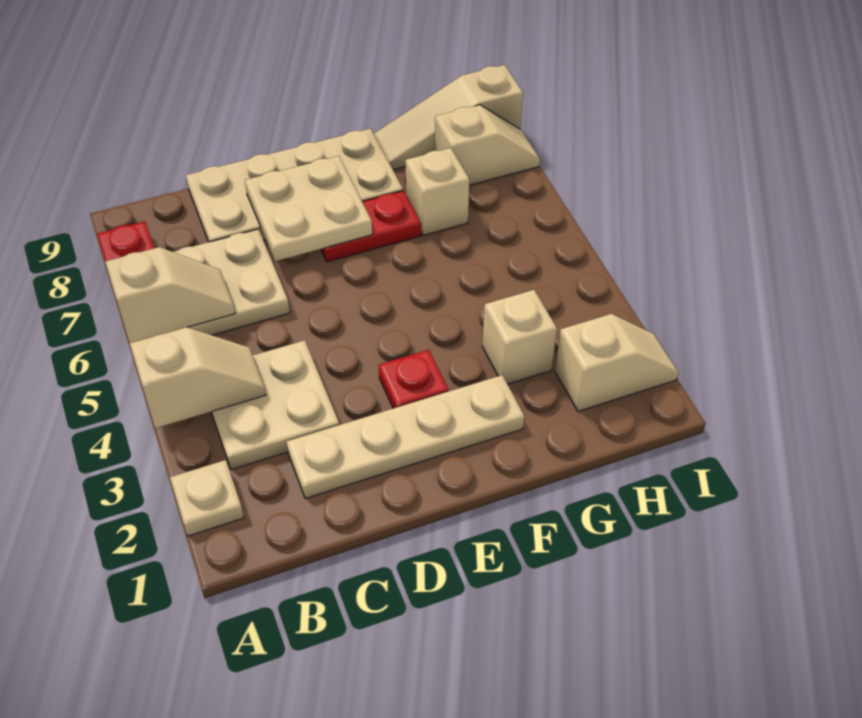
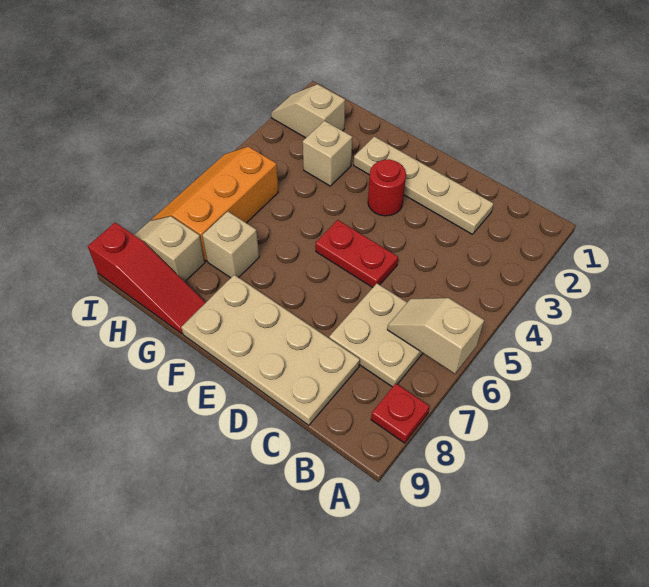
tan 1x1 plate [170,460,244,536] -> none
tan 1x2 slope [130,327,266,428] -> none
tan 2x2 plate [211,340,339,470] -> none
tan 2x2 plate [245,156,372,261] -> none
red 1x1 plate [379,350,448,408] -> red 1x1 round brick [368,159,406,216]
red 1x2 plate [321,191,421,262] -> red 1x2 plate moved to [315,220,398,288]
tan 1x3 slope [374,65,523,170] -> red 1x3 slope [88,222,206,334]
none -> orange 2x3 slope [151,147,278,261]

